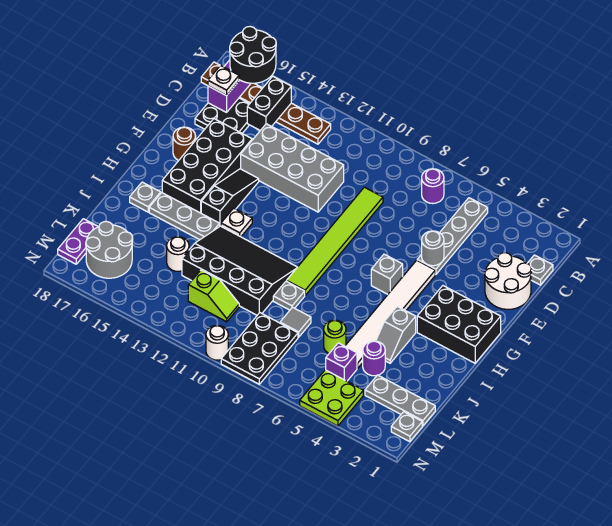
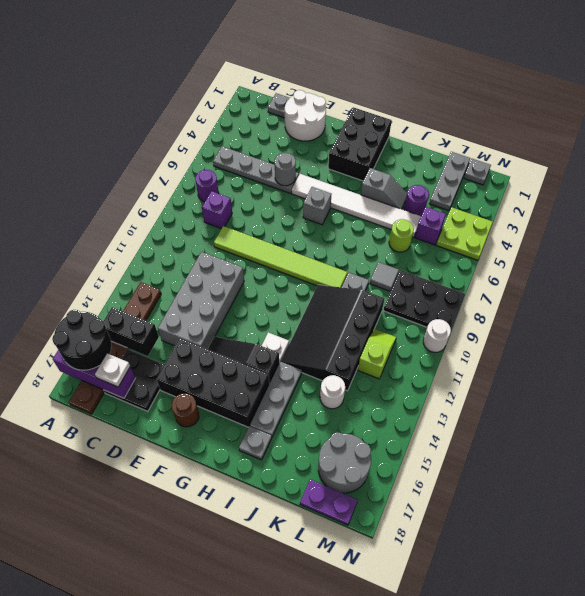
none -> purple 1x1 brick [202,191,232,229]

